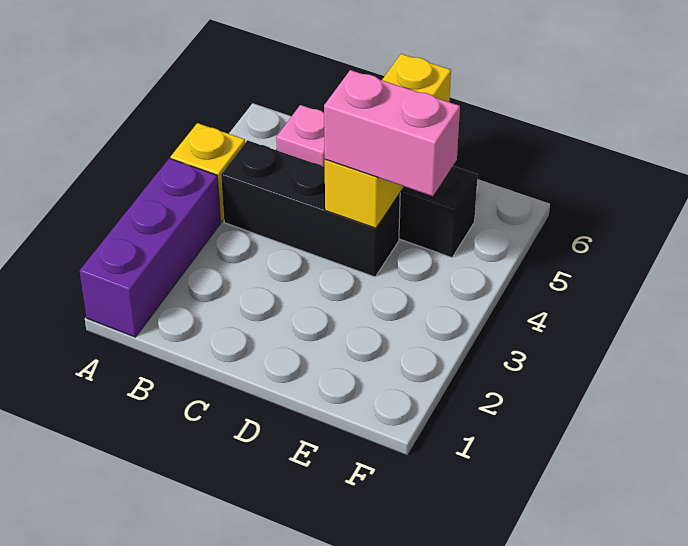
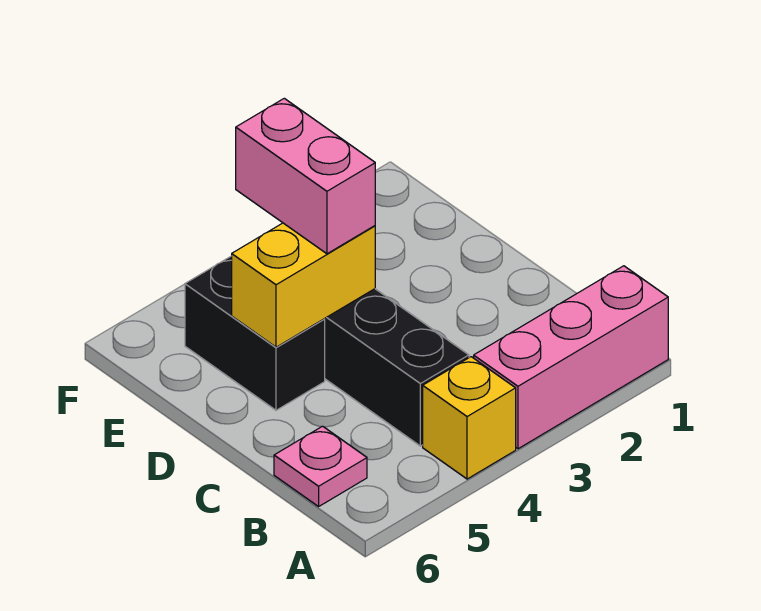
purple 1x3 brick [80,158,221,337] -> pink 1x3 brick [474,266,668,449]
yellow 1x3 brick [325,54,451,228] -> yellow 1x2 brick [232,223,375,347]

